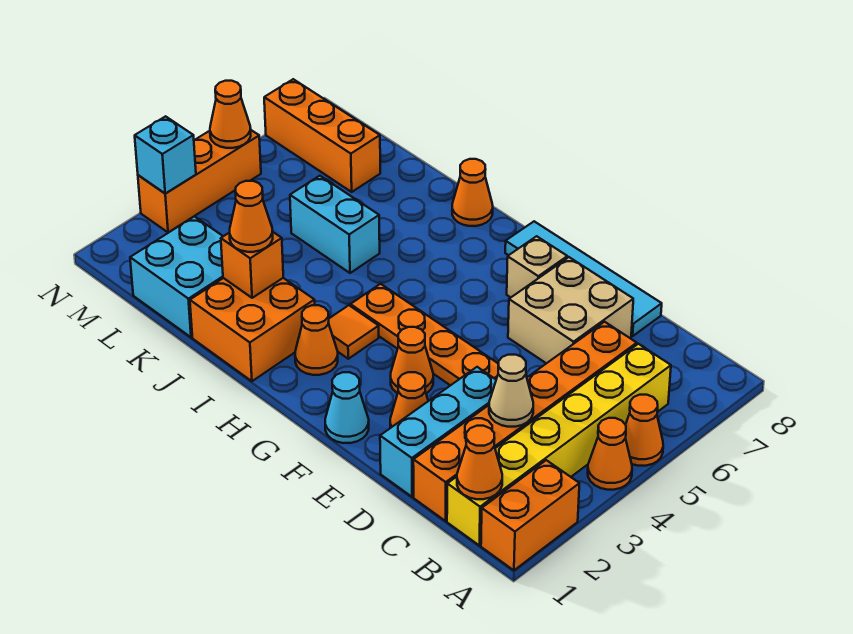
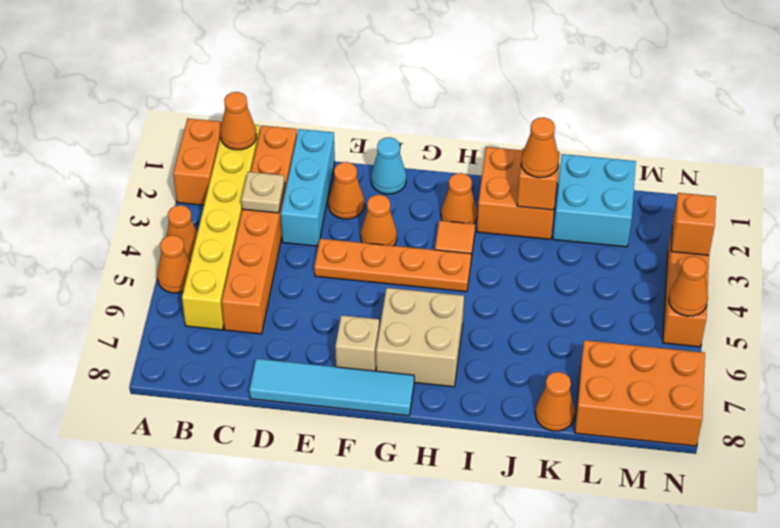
tan 1x1 cone [489,355,533,427] -> tan 1x1 plate [241,172,285,213]
tan 2x2 brick [508,257,633,363] -> tan 2x2 brick moved to [376,288,464,387]
orange 1x1 cone [452,159,493,226] -> orange 1x1 cone moved to [535,372,575,431]
cyan 1x2 brick [290,176,380,273] -> none
orange 1x3 brick [264,79,380,192] -> orange 2x3 brick [575,340,705,446]
cyan 1x1 brick [135,116,196,194] -> orange 1x1 brick [671,193,716,255]

